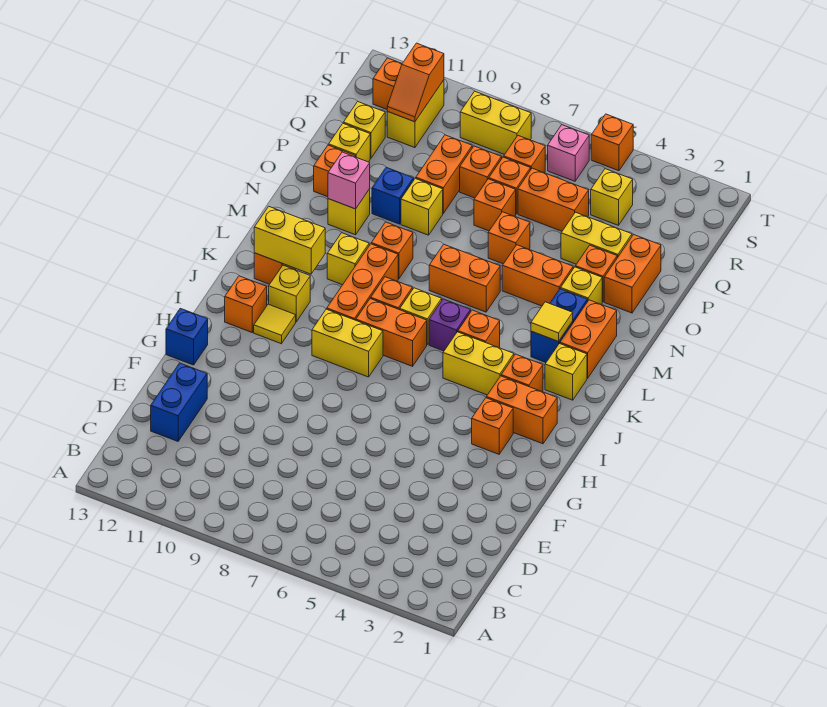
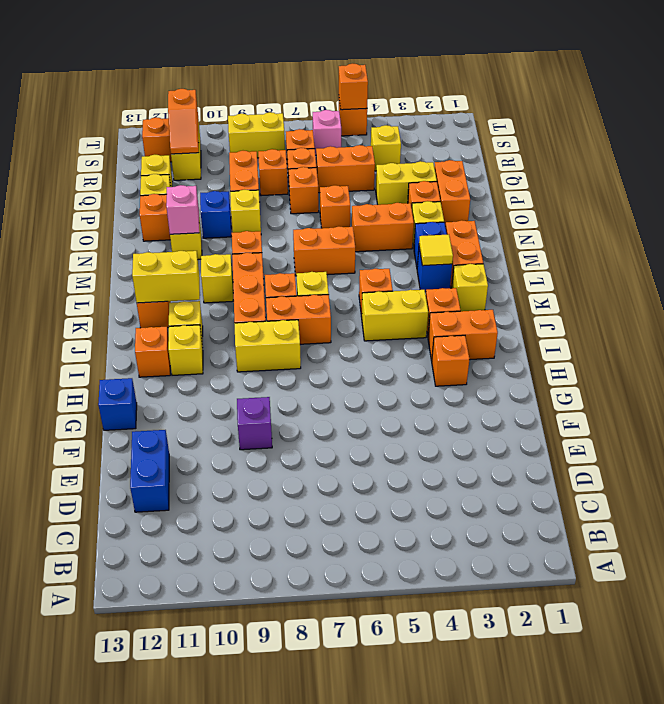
yellow 1x1 tile [254,304,296,344] -> yellow 1x1 brick [168,325,203,375]
purple 1x1 brick [429,299,471,351] -> purple 1x1 brick moved to [237,397,272,450]
none -> orange 1x1 brick [339,63,368,110]

